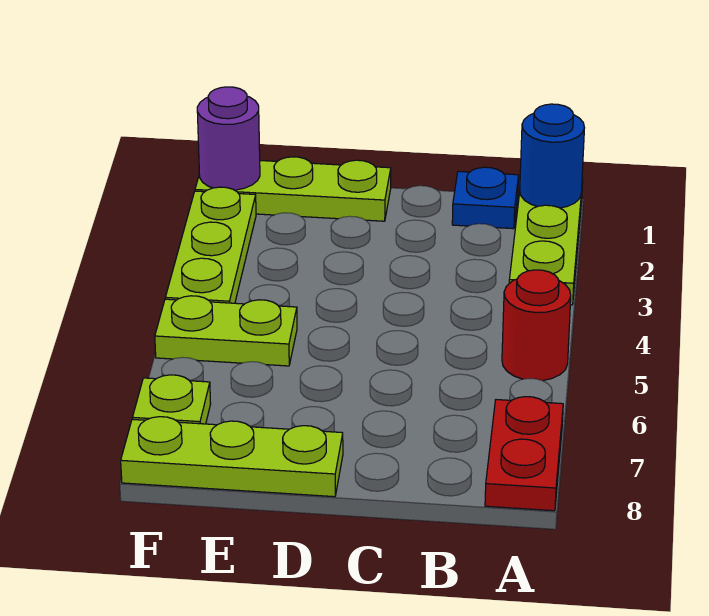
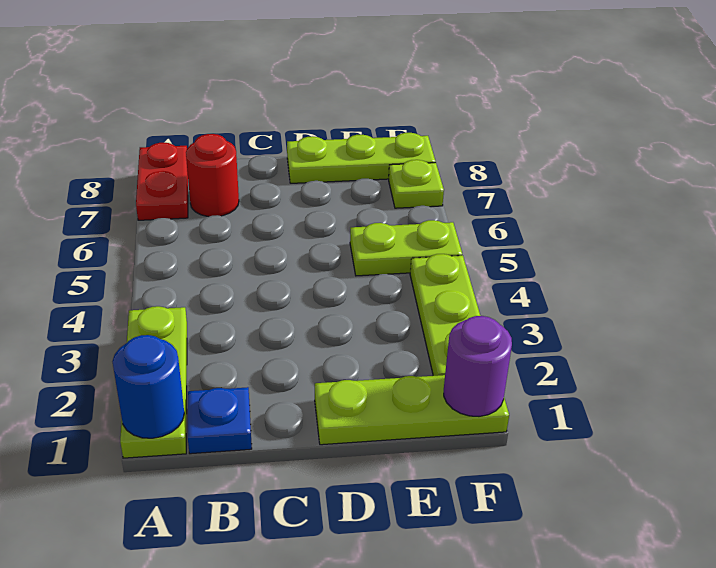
red 1x1 round brick [502,270,571,381] -> red 1x1 round brick moved to [186,134,239,217]

